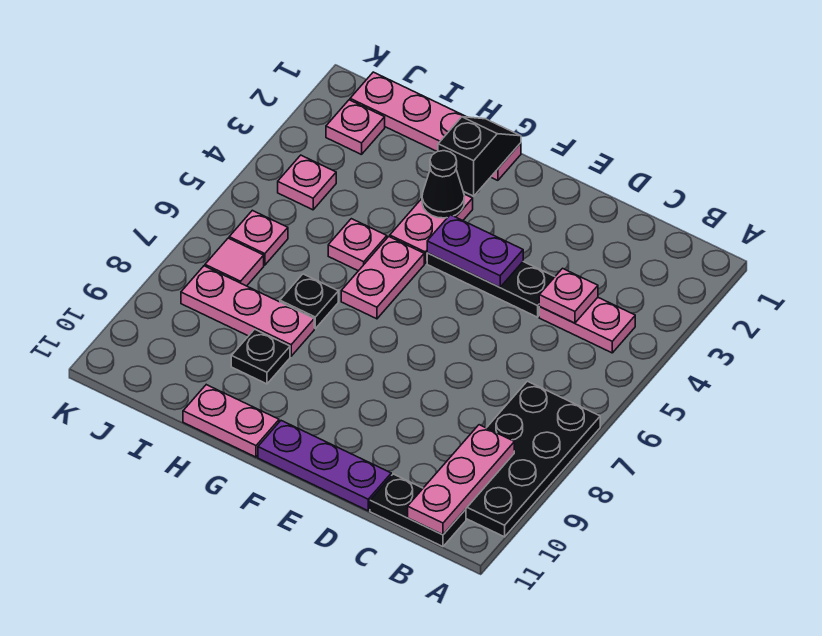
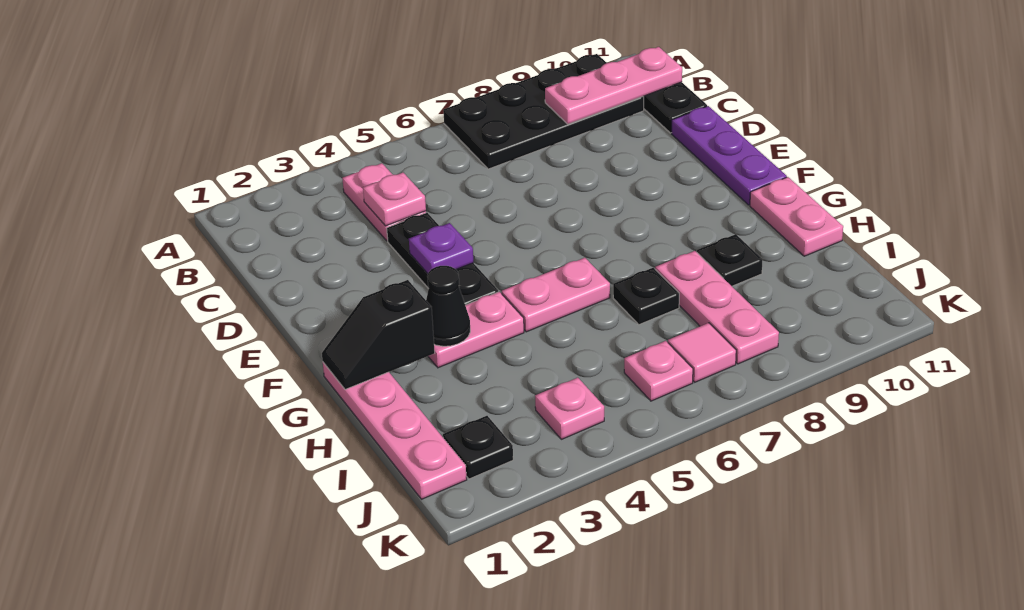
purple 1x2 plate [427,215,523,287] -> purple 1x1 plate [409,223,474,273]
pink 1x1 plate [328,219,387,271] -> none
pink 1x1 plate [326,100,385,155] -> black 1x1 plate [443,416,513,479]

